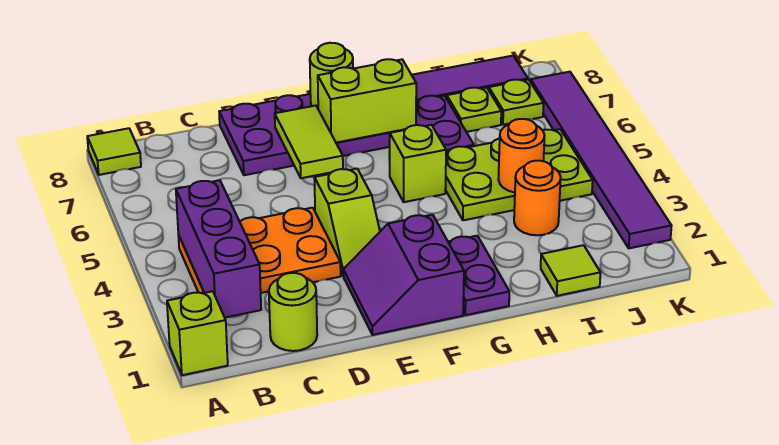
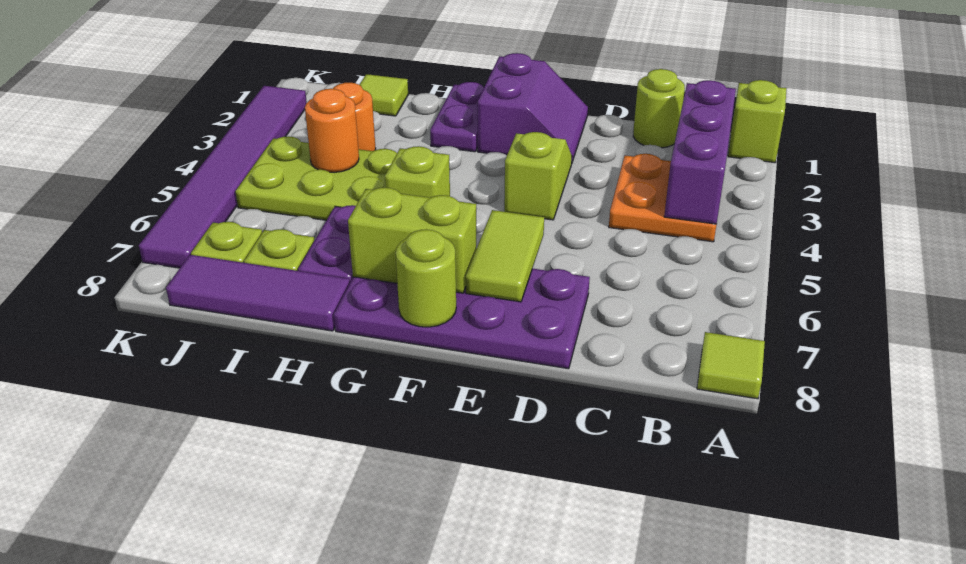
orange 2x3 plate [178,208,341,293] -> orange 2x2 plate [609,154,717,242]

